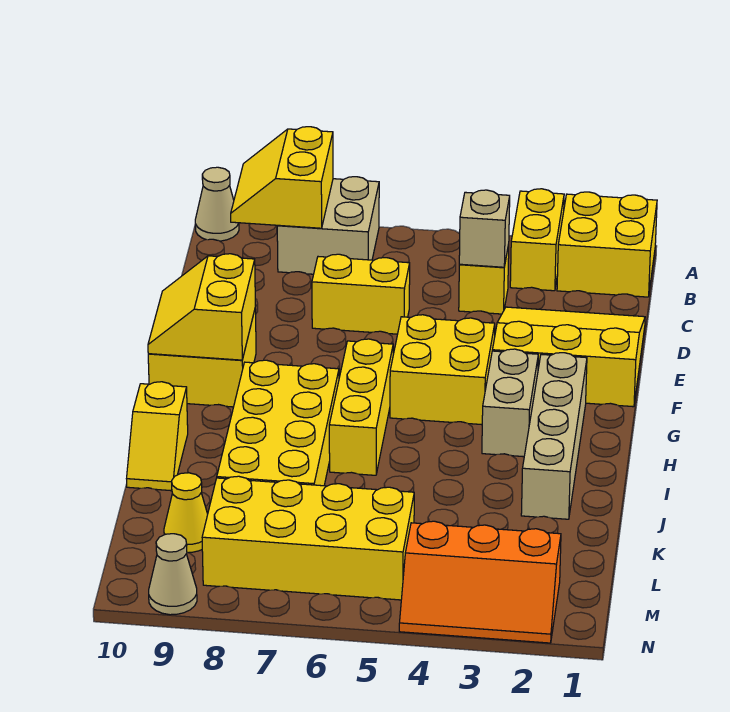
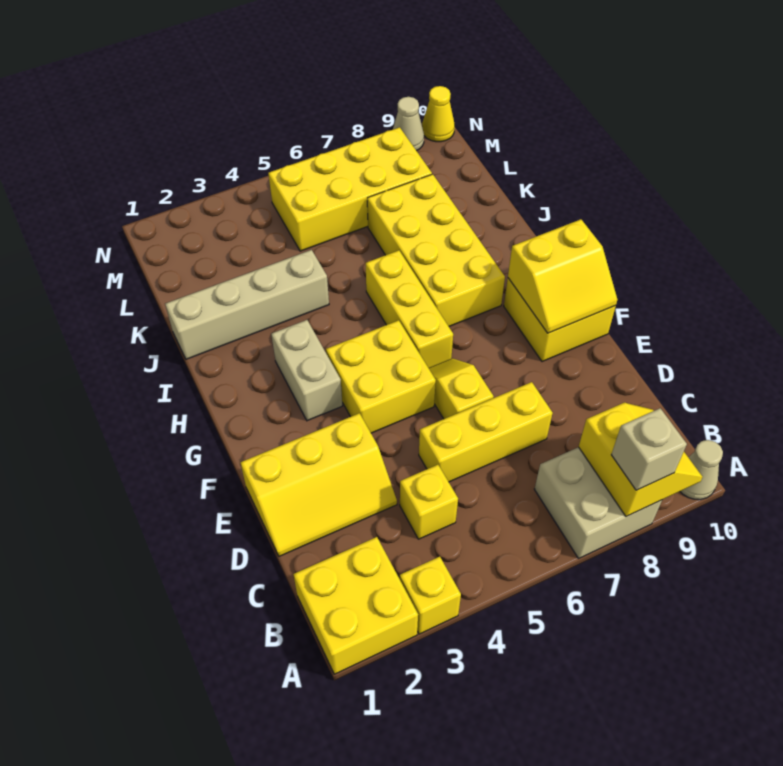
yellow 1x2 brick [510,189,564,291] -> yellow 1x1 brick [400,557,461,634]
tan 1x1 brick [459,190,510,267] -> tan 1x1 brick moved to [611,408,687,490]
yellow 3x3 slope [492,307,645,407] -> yellow 2x3 slope [240,413,397,556]
yellow 1x2 brick [312,254,410,334] -> yellow 1x3 brick [419,382,553,482]
yellow 2x2 slope [148,254,255,360] -> yellow 2x2 slope turned to [508,219,618,333]
tan 1x4 brick [521,353,587,519] -> tan 1x4 brick turned to [165,250,329,359]
yellow 1x2 slope [127,382,188,491] -> yellow 1x2 slope moved to [429,358,494,419]
yellow 1x1 cone [164,473,208,553] -> yellow 1x1 cone moved to [422,86,455,142]
orange 2x3 slope [399,521,561,643] -> none

